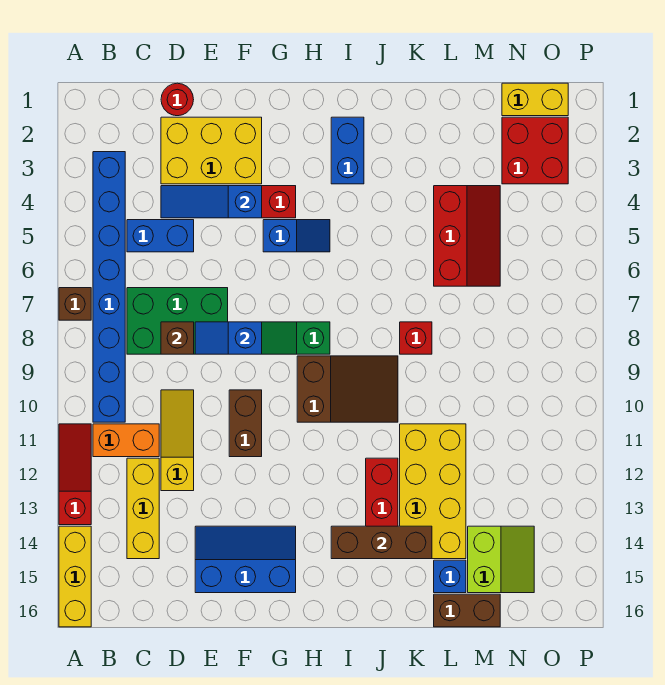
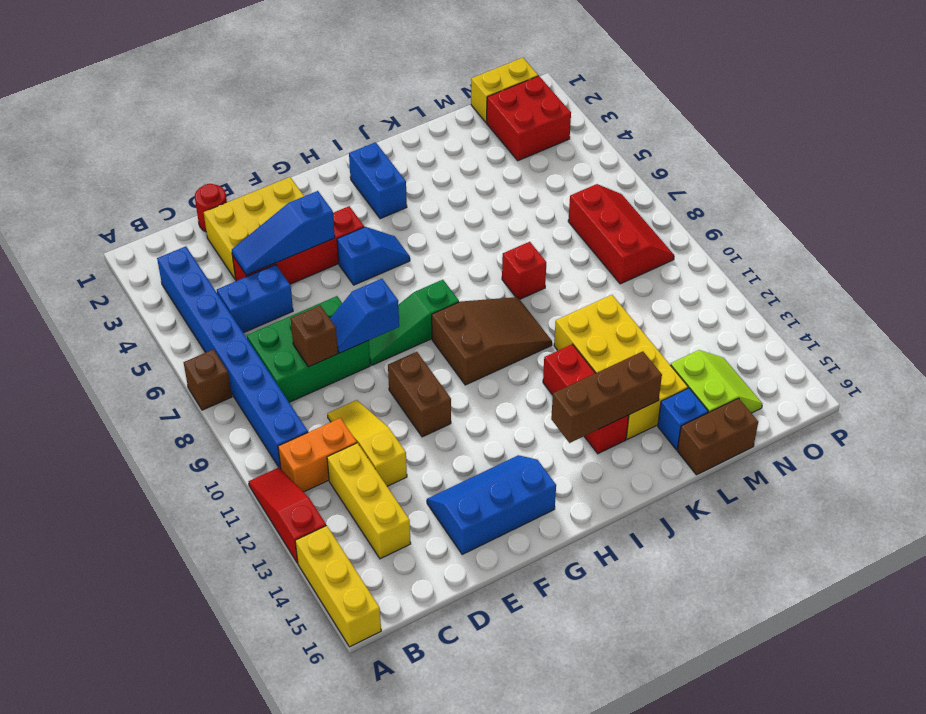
red 2x3 slope [434,186,500,286] -> red 2x3 slope moved to [568,184,674,284]

